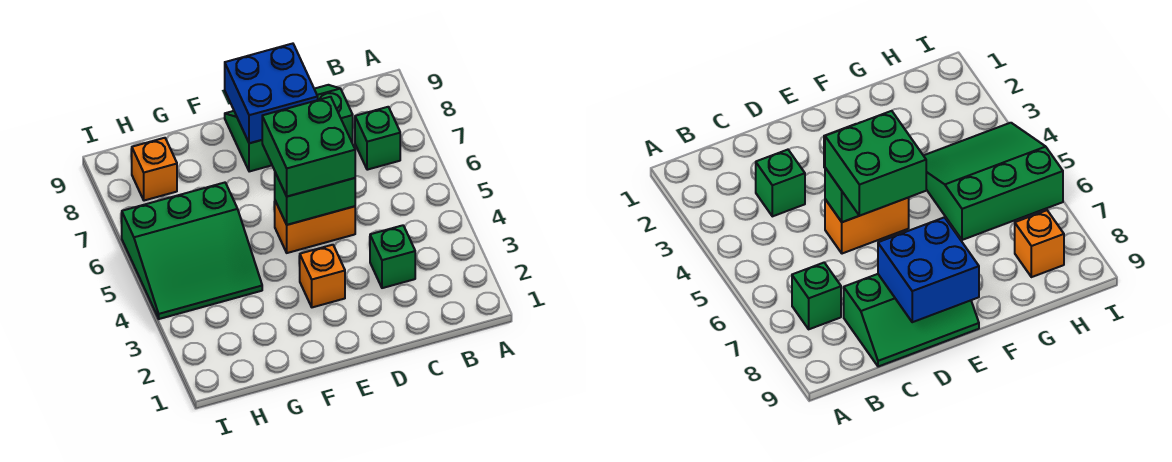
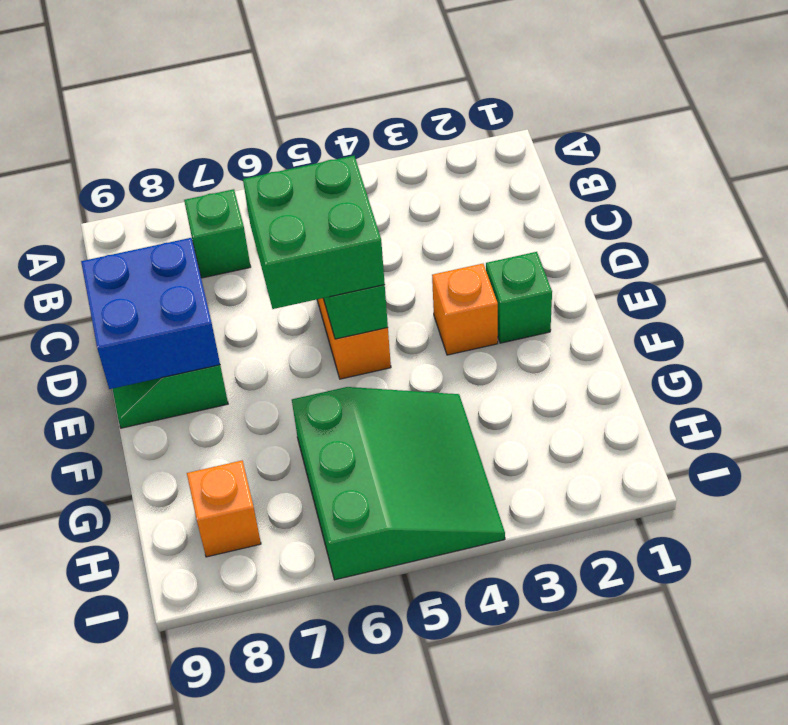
green 1x1 brick [370,225,415,288] -> green 1x1 brick moved to [486,252,552,343]

